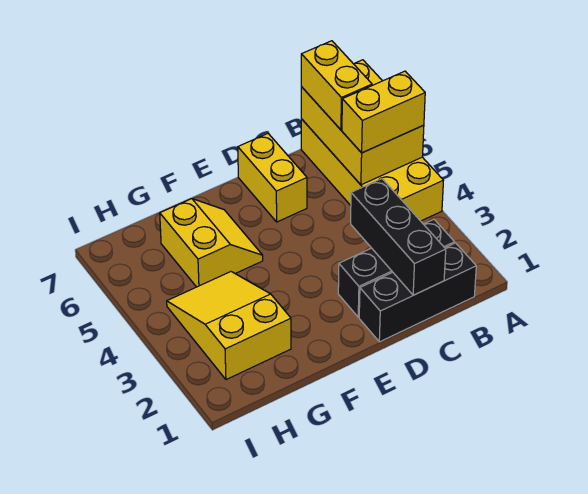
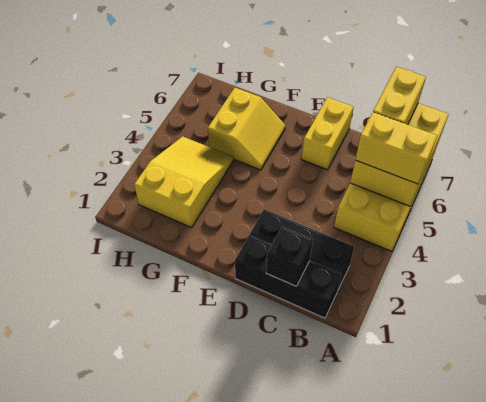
black 1x3 brick [351,179,446,295] -> black 1x1 brick [266,227,313,286]

